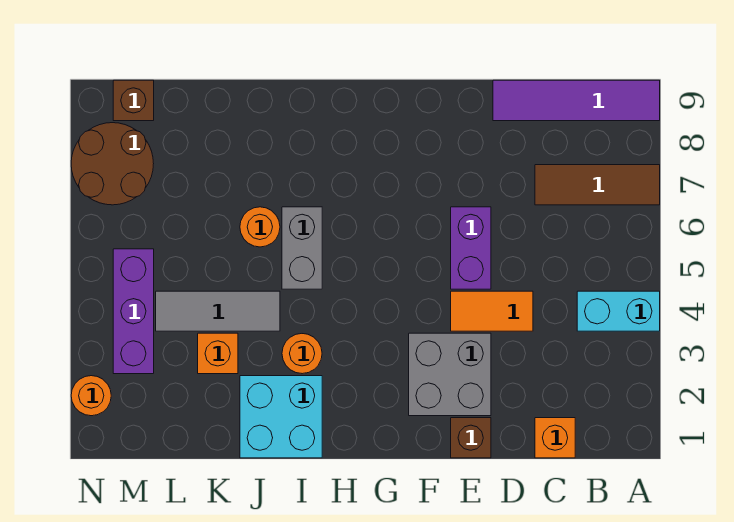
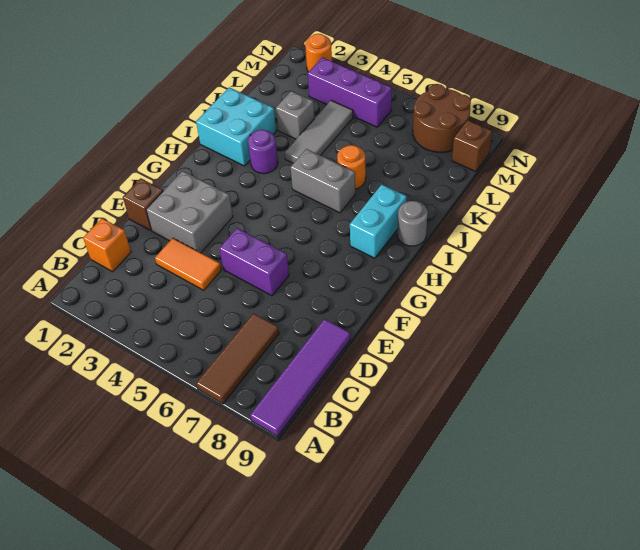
cyan 1x2 brick [577,291,660,331] -> cyan 1x2 brick moved to [350,185,407,258]
orange 1x2 tile [451,291,533,331] -> orange 1x2 tile turned to [155,238,221,290]
orange 1x1 round brick [282,334,322,374] -> purple 1x1 round brick [248,130,278,174]
none -> grey 1x1 round brick [397,201,428,246]
orange 1x1 brick [198,333,238,374] -> grey 1x1 brick [276,91,315,139]

